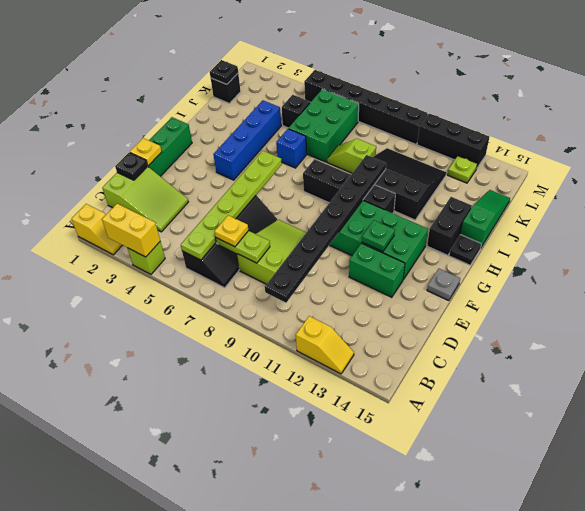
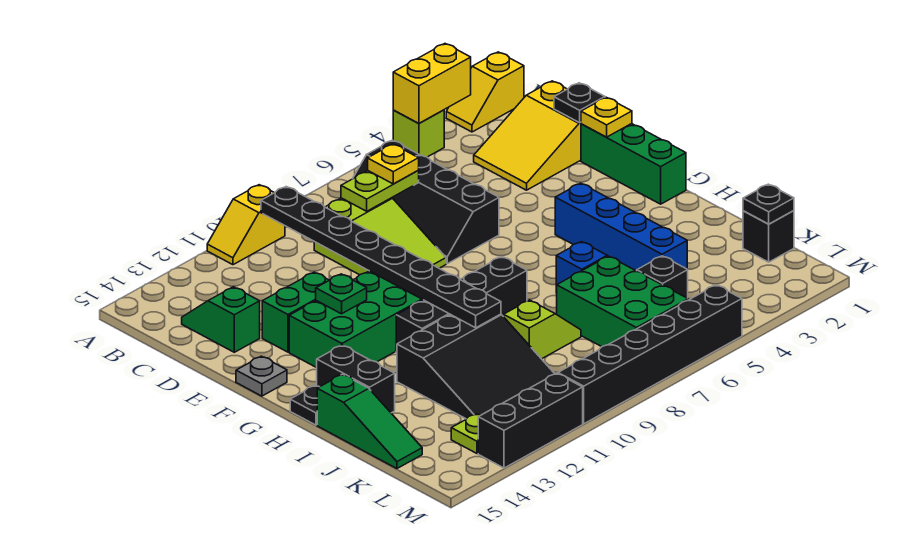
yellow 1x2 slope [296,316,354,374] -> yellow 1x2 slope moved to [207,185,285,265]
lime 1x6 plate [181,151,282,260] -> none
lime 2x3 slope [102,167,188,232] -> yellow 2x3 slope [474,81,581,190]
none -> green 1x2 slope [182,287,260,352]

